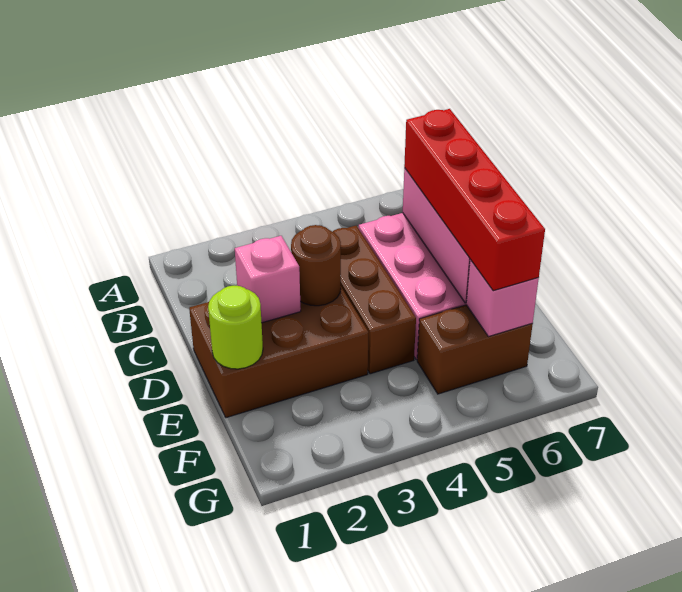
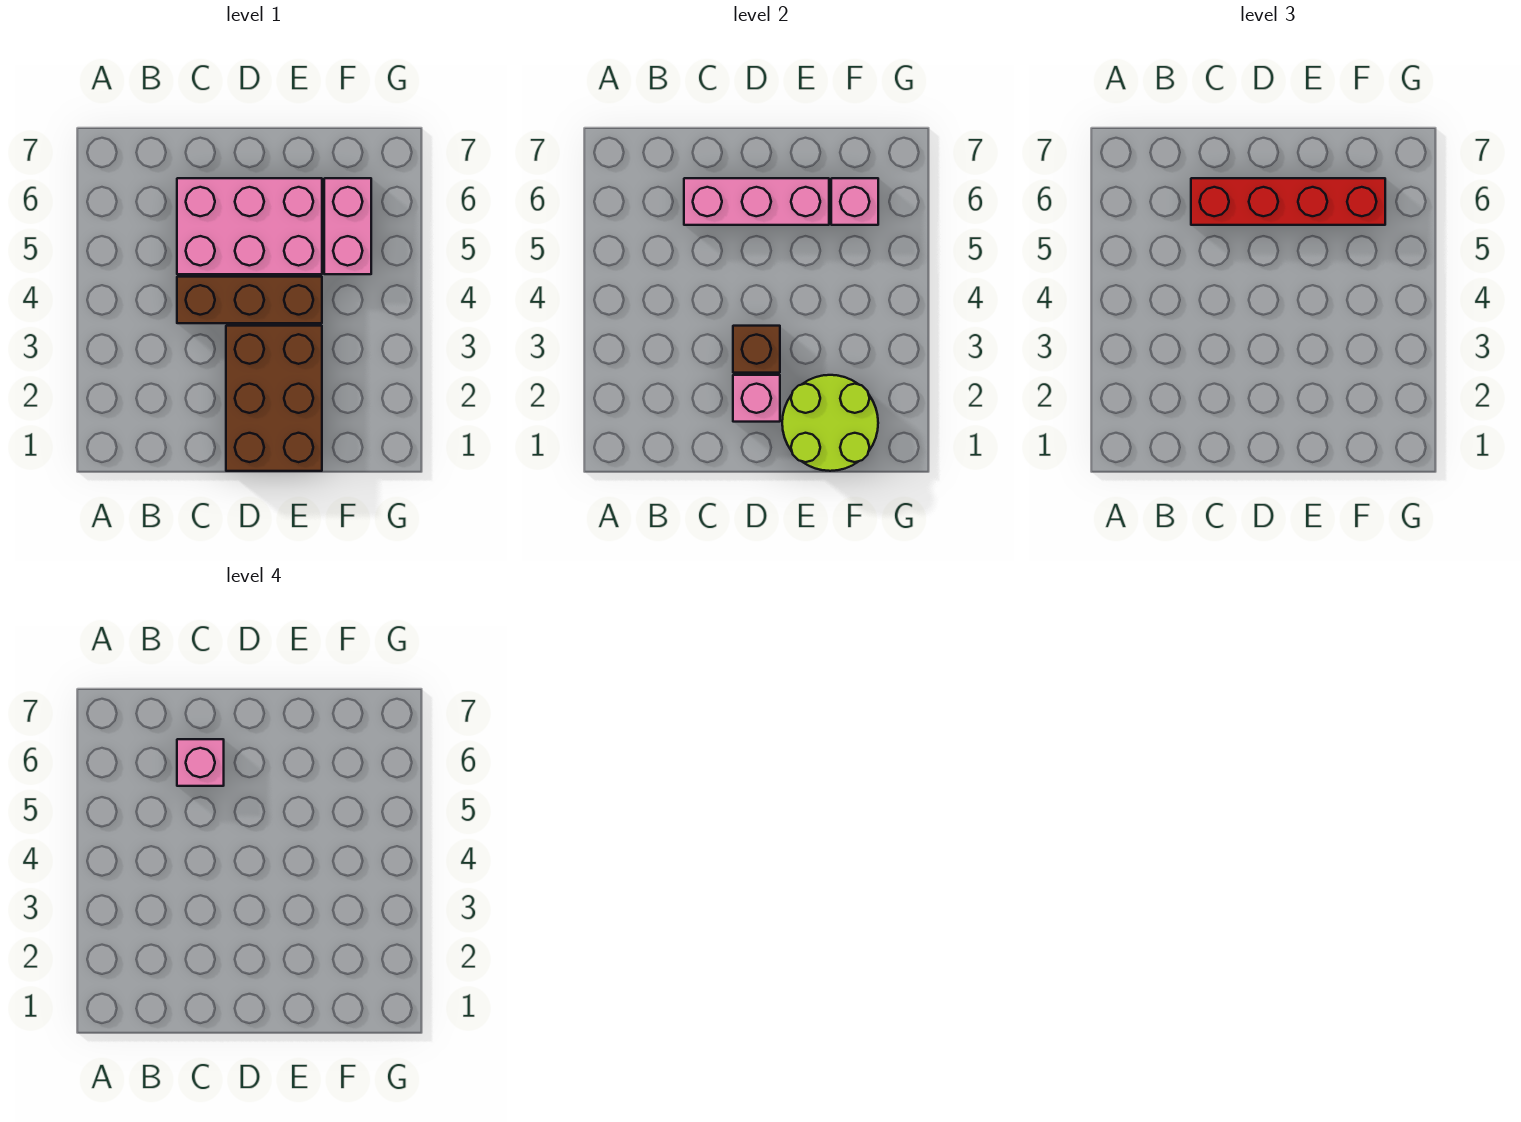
none -> pink 1x1 brick [177,739,224,786]
brown 1x1 round brick [291,225,341,306] -> brown 1x1 brick [733,326,780,373]
lime 1x1 round brick [208,285,263,369] -> lime 2x2 round brick [782,375,878,471]
brown 1x2 brick [417,305,533,394] -> pink 1x2 brick [324,178,371,274]

